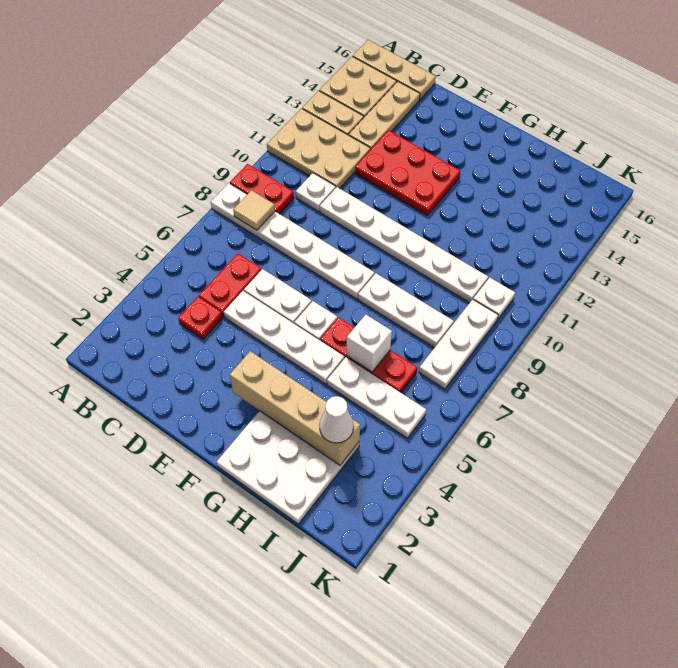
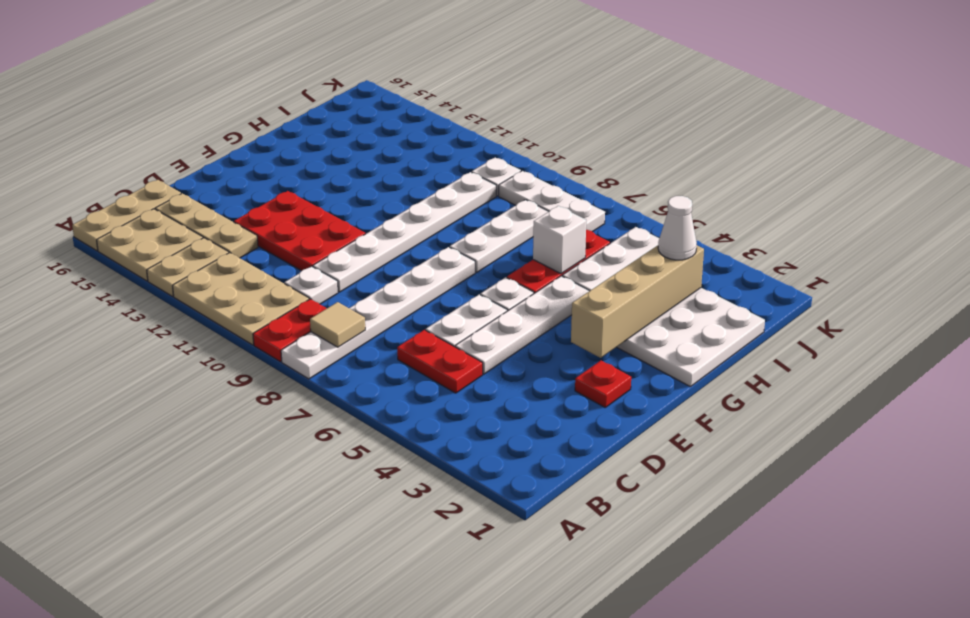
tan 2x3 plate [267,108,370,188] -> tan 2x3 plate turned to [173,253,309,345]
red 1x1 plate [178,297,222,339] -> red 1x1 plate moved to [575,361,631,407]
red 2x3 plate [355,130,460,215] -> red 2x3 plate turned to [234,191,365,271]

